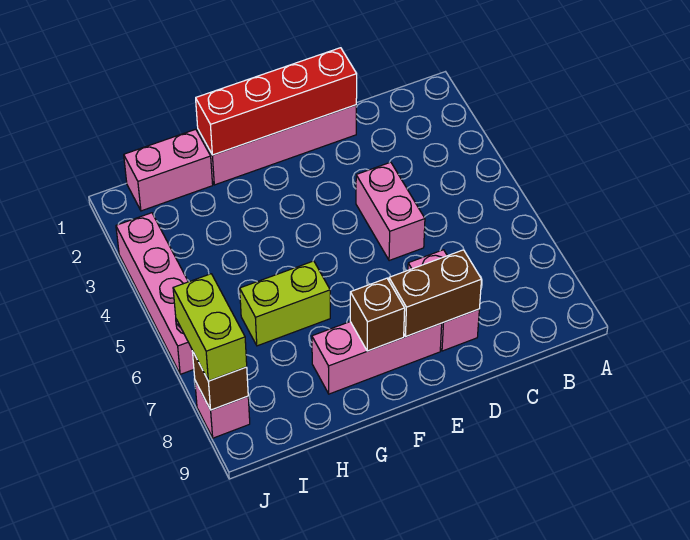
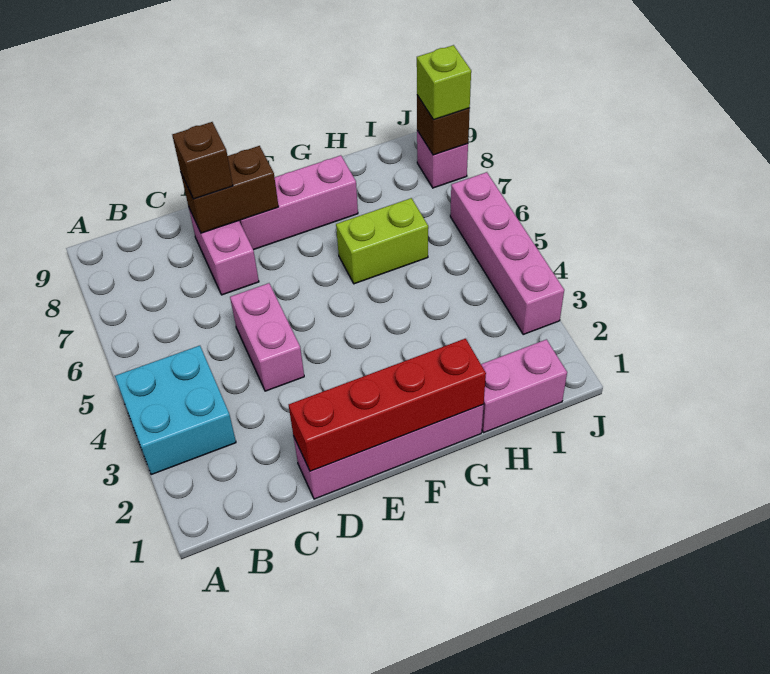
none -> cyan 2x2 brick [115,346,236,475]
brown 1x1 brick [350,278,405,351] -> brown 1x1 brick moved to [172,122,233,199]
lime 1x2 brick [173,274,247,381] -> lime 1x1 brick [417,45,471,120]

